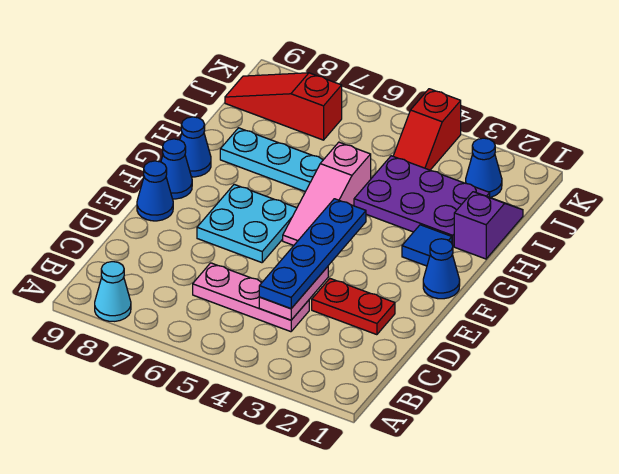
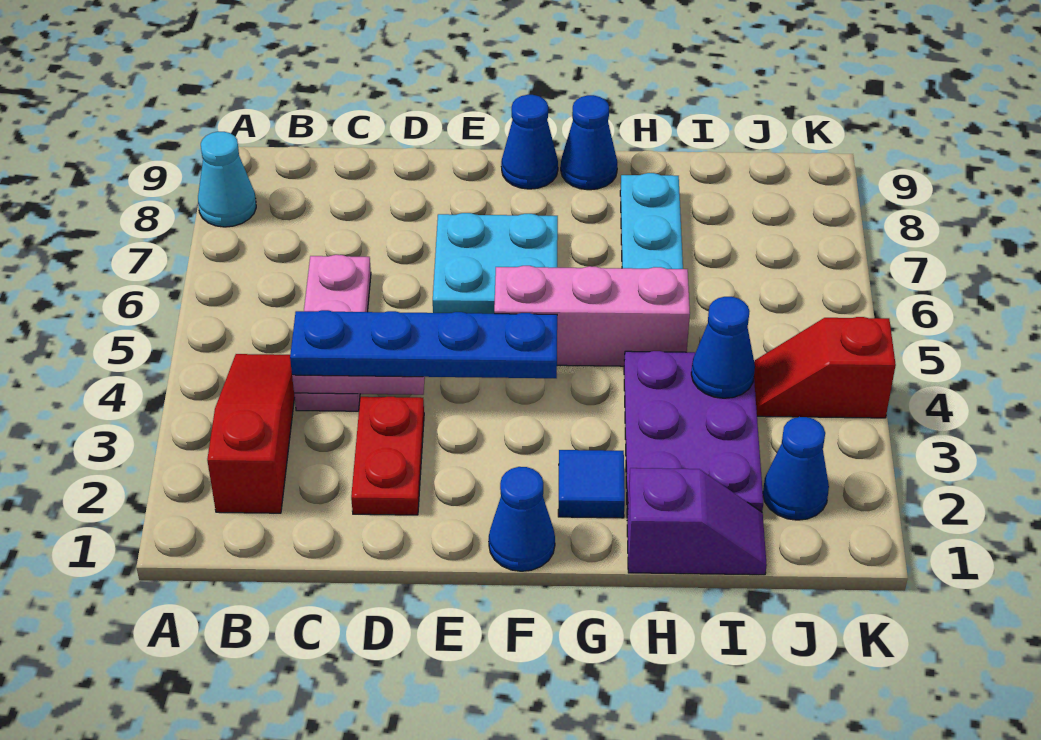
blue 1x1 cone [137,161,173,221] -> blue 1x1 cone moved to [691,297,755,398]
pink 1x3 slope [283,142,371,245] -> pink 1x3 brick [494,266,690,366]
red 1x3 slope [225,73,342,140] -> red 1x3 slope moved to [207,354,295,513]

